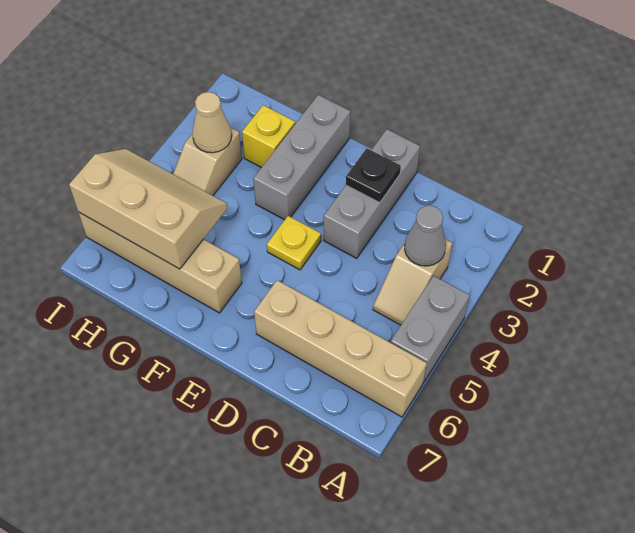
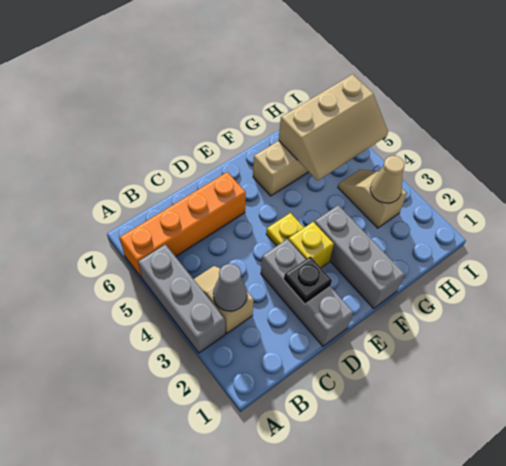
grey 1x2 brick [391,276,470,383] -> grey 1x3 brick [138,244,225,353]
tan 1x4 brick [254,280,427,417] -> orange 1x4 brick [120,172,246,278]
yellow 1x1 brick [242,105,295,168] -> yellow 1x1 brick moved to [289,222,334,268]

